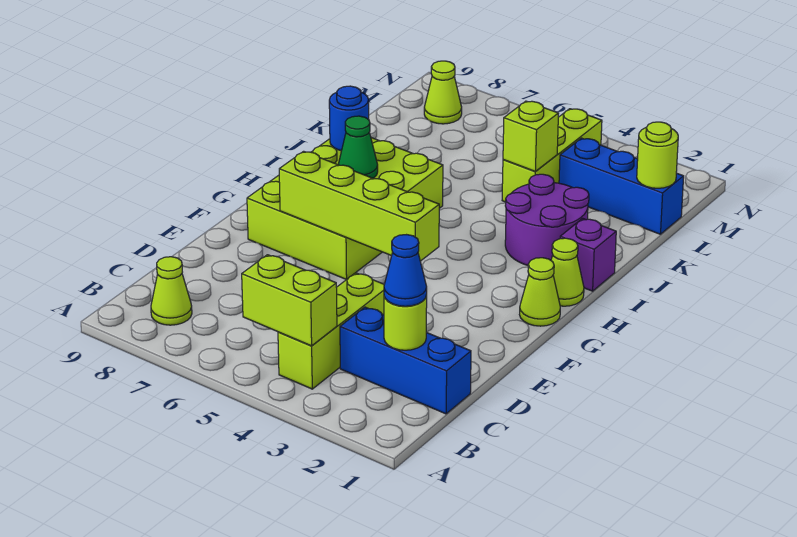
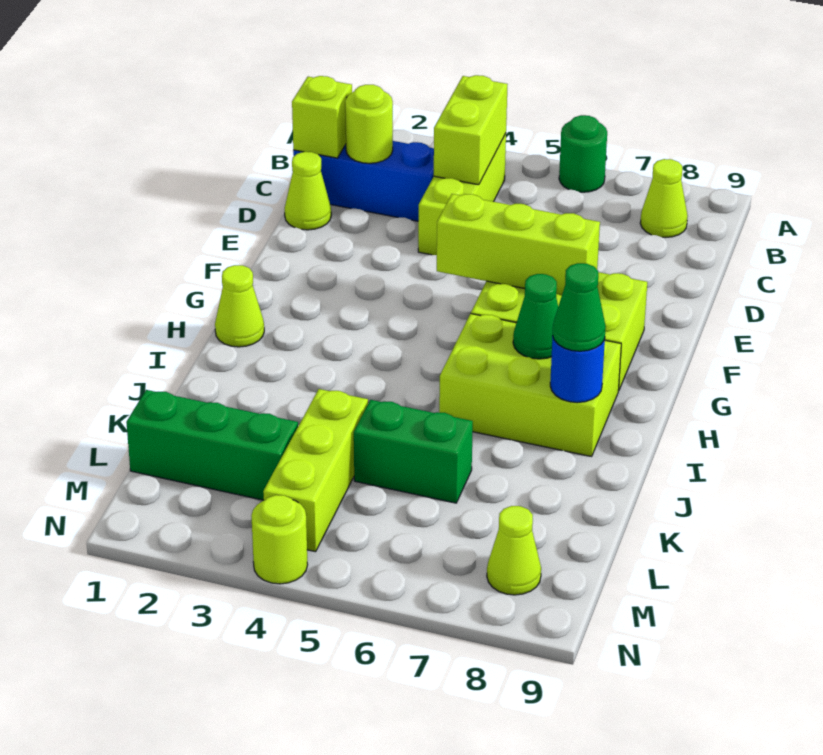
none -> green 1x1 round brick [559,115,607,192]
lime 1x2 brick [242,255,337,346] -> lime 1x2 brick turned to [434,75,508,185]
blue 1x1 cone [384,235,427,306] -> none
lime 1x4 brick [279,151,439,261] -> lime 1x3 brick [437,194,600,296]
lime 1x1 cone [520,258,560,326] -> lime 1x1 cone moved to [285,152,331,230]
purple 1x1 brick [560,218,616,291] -> none
purple 2x2 round brick [505,174,589,265] -> none
none -> green 1x1 cone [553,263,606,351]
lime 1x1 brick [503,101,559,171] -> lime 1x1 brick moved to [292,76,352,158]
none -> green 1x2 brick [354,400,473,503]
blue 1x3 brick [559,138,684,234] -> green 1x3 brick [126,390,298,500]
lime 1x1 round brick [637,122,678,188] -> lime 1x1 round brick moved to [251,495,308,584]

